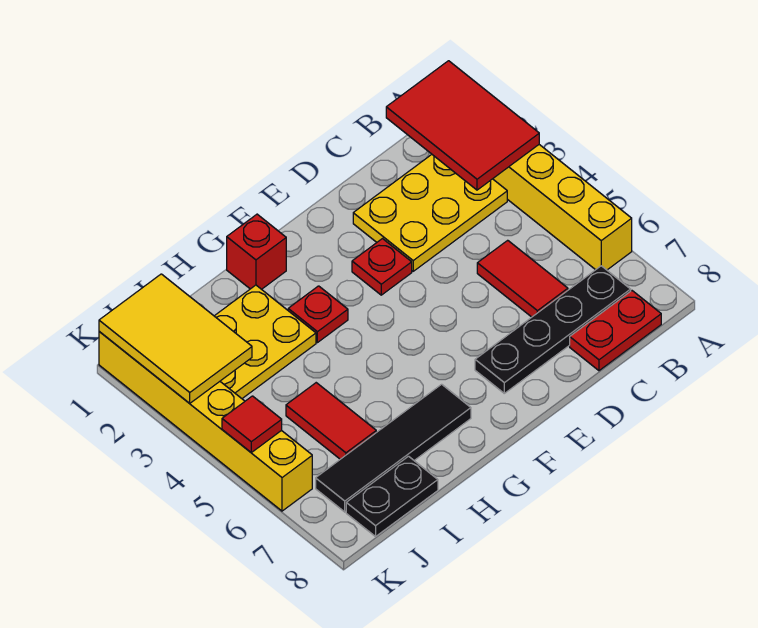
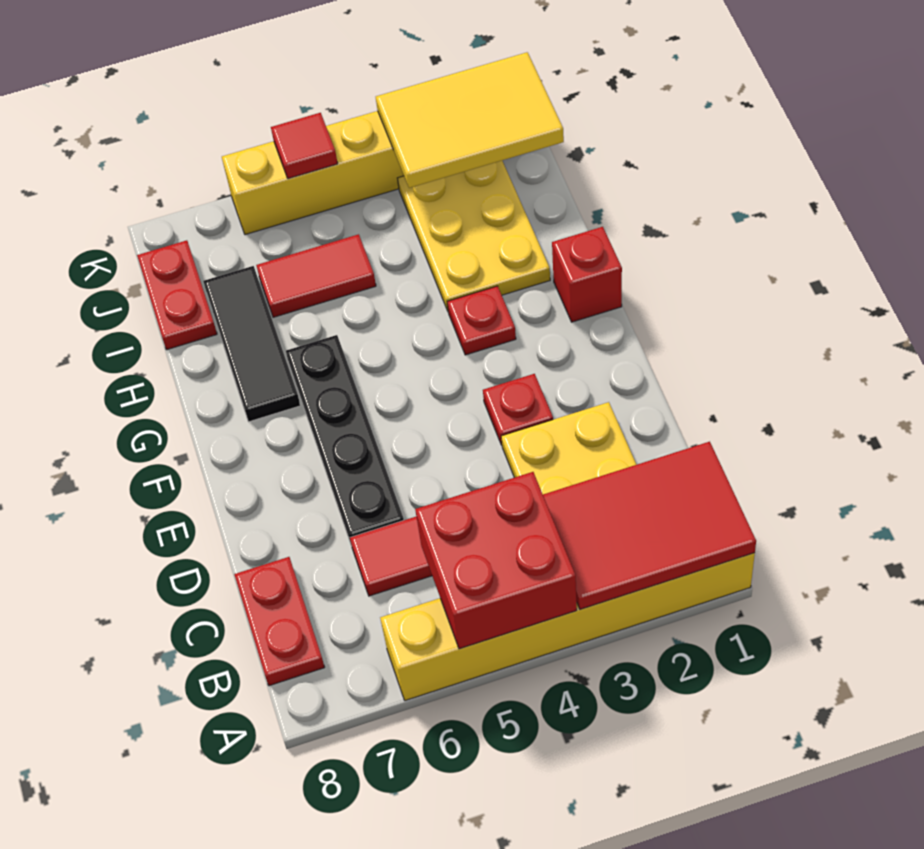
none -> red 2x2 brick [415,472,577,649]
black 1x4 plate [475,266,631,393] -> black 1x4 plate moved to [286,335,404,546]
black 1x4 tile [316,384,471,512] -> black 1x3 tile [203,266,300,422]
black 1x2 plate [346,456,438,536] -> red 1x2 plate [137,240,217,350]

